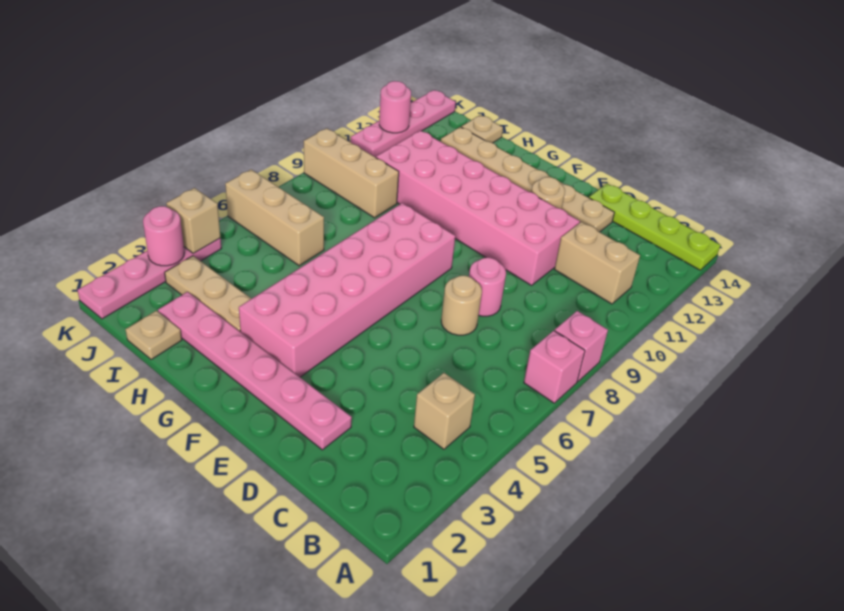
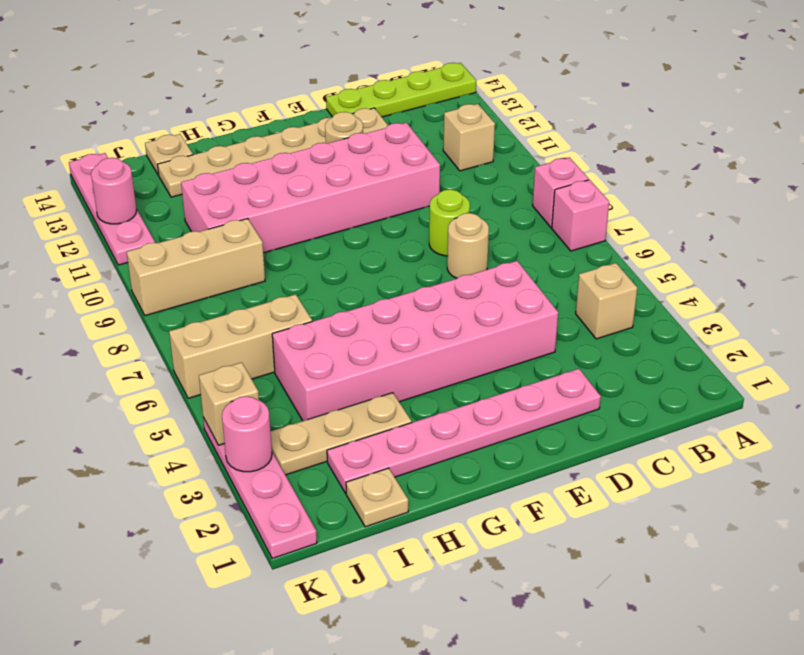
tan 1x2 brick [555,222,640,304] -> tan 1x1 brick [443,104,495,171]
pink 1x1 round brick [469,258,506,316] -> lime 1x1 round brick [429,189,470,256]
pink 2x6 brick [239,203,455,377] -> pink 2x6 brick turned to [272,261,558,421]

